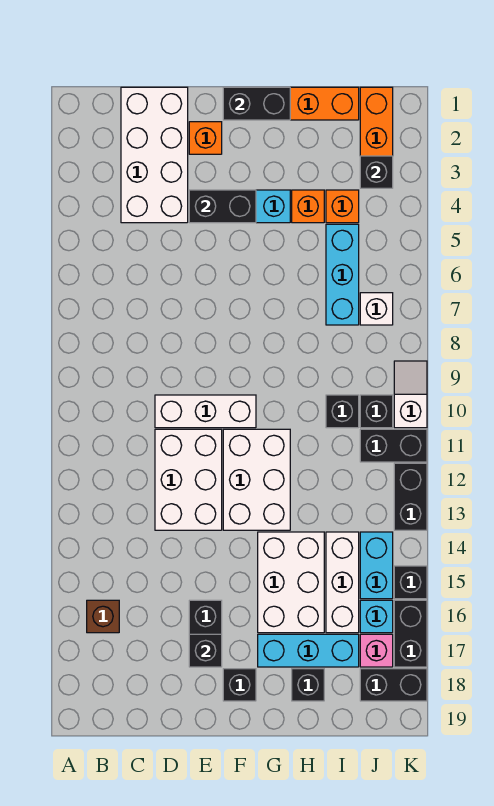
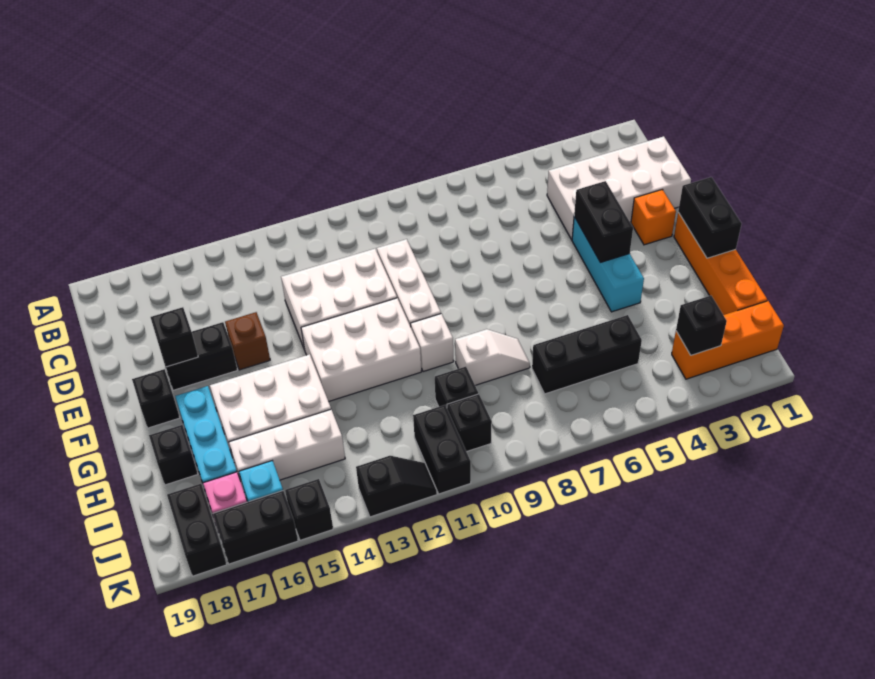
brown 1x1 brick [87,600,119,633] -> brown 1x1 brick moved to [225,312,270,370]
orange 1x1 brick [292,190,324,223] -> none
orange 1x1 brick [326,190,359,223] -> none
cyan 1x3 brick [326,224,359,325] -> black 1x3 brick [532,315,642,394]
white 1x1 brick [360,293,393,325] -> white 1x1 brick moved to [411,314,454,372]
cyan 1x2 brick [360,532,393,599] -> none
white 1x2 slope [394,361,427,428] -> white 1x2 slope moved to [455,329,530,385]
black 1x2 brick [394,463,427,530] -> black 1x2 slope [356,456,437,517]

